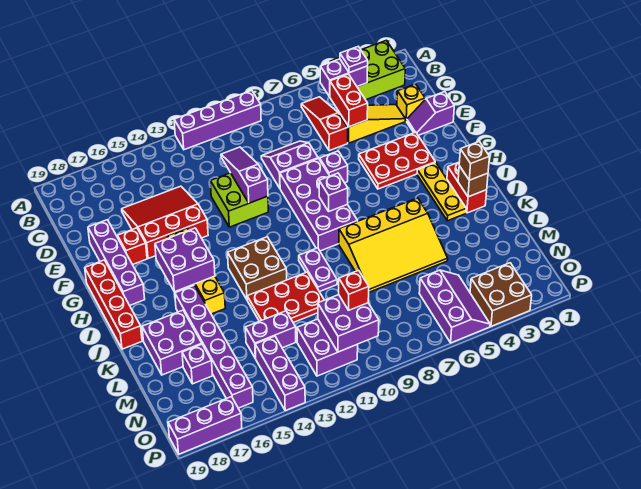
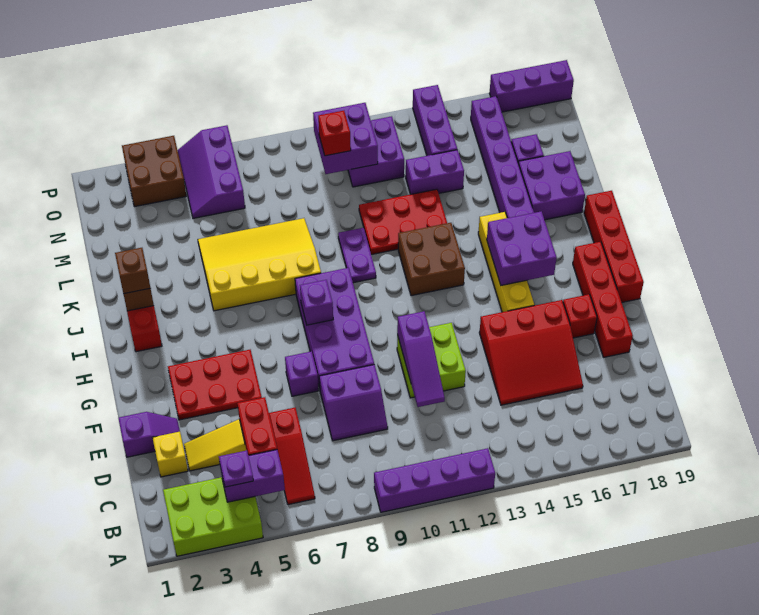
purple 1x4 brick [88,220,145,305] -> red 1x4 brick [573,242,633,357]
yellow 1x3 plate [417,163,466,221] -> none

